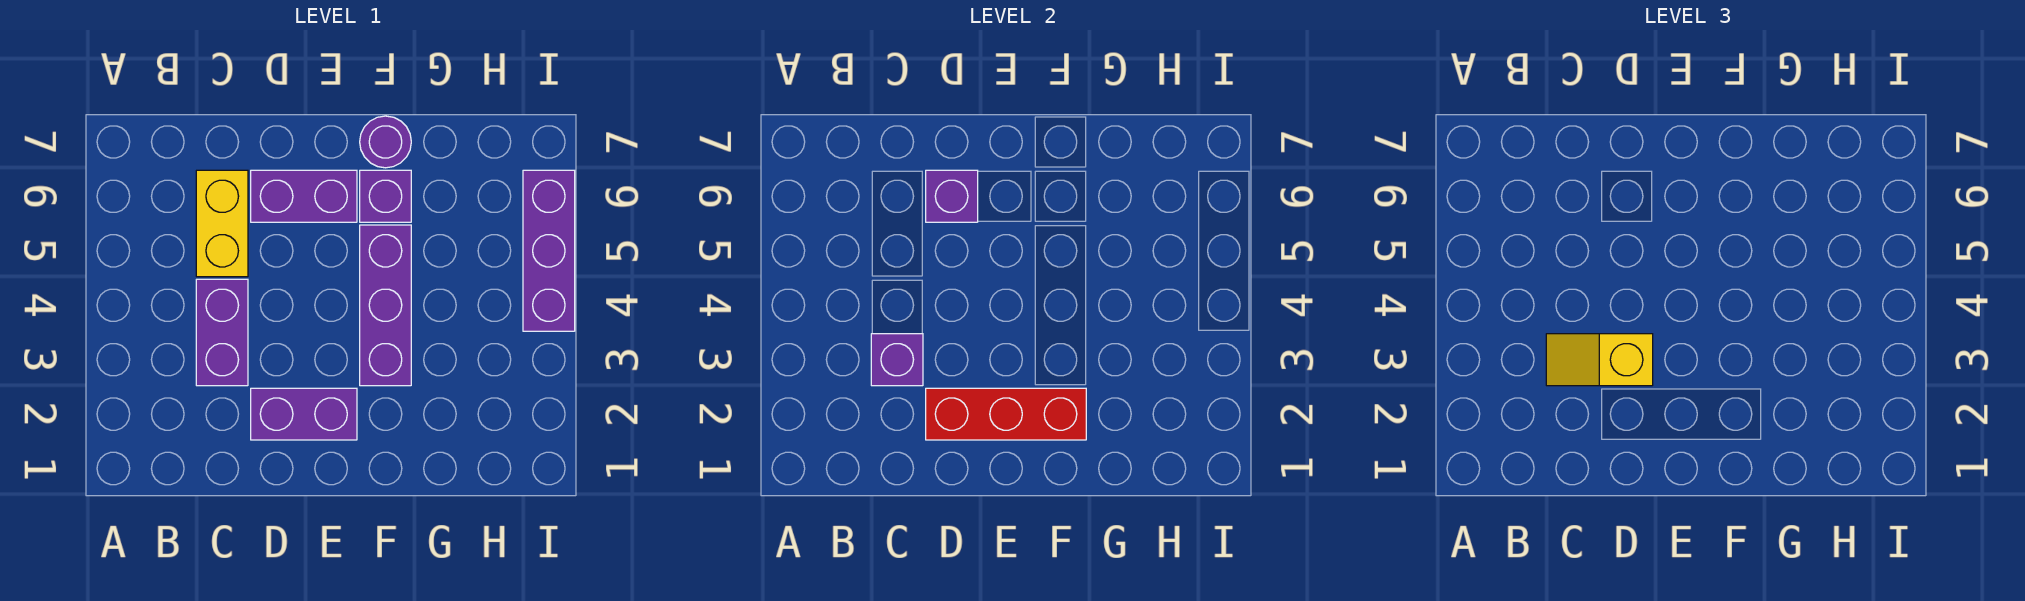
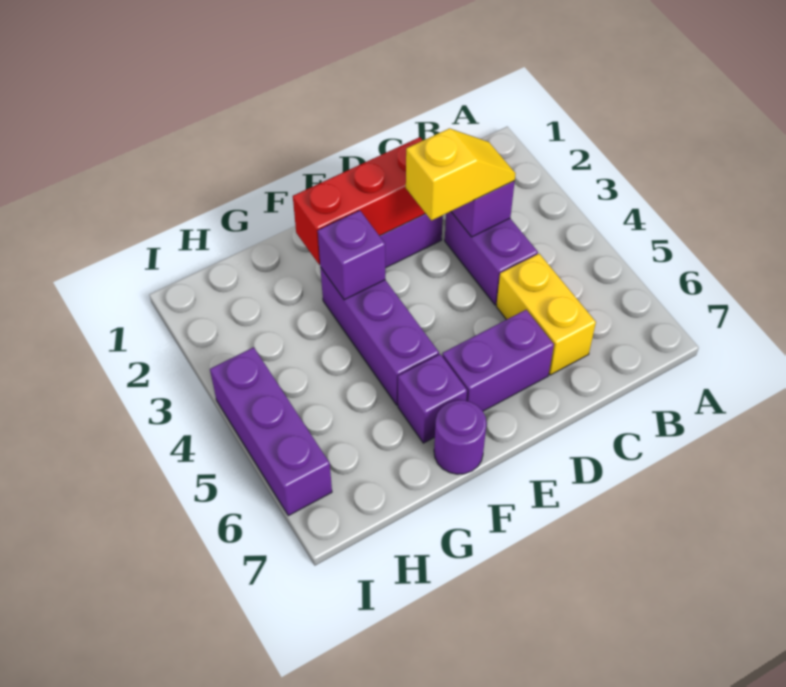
purple 1x1 brick [926,170,978,222] -> purple 1x1 brick moved to [318,211,385,300]

